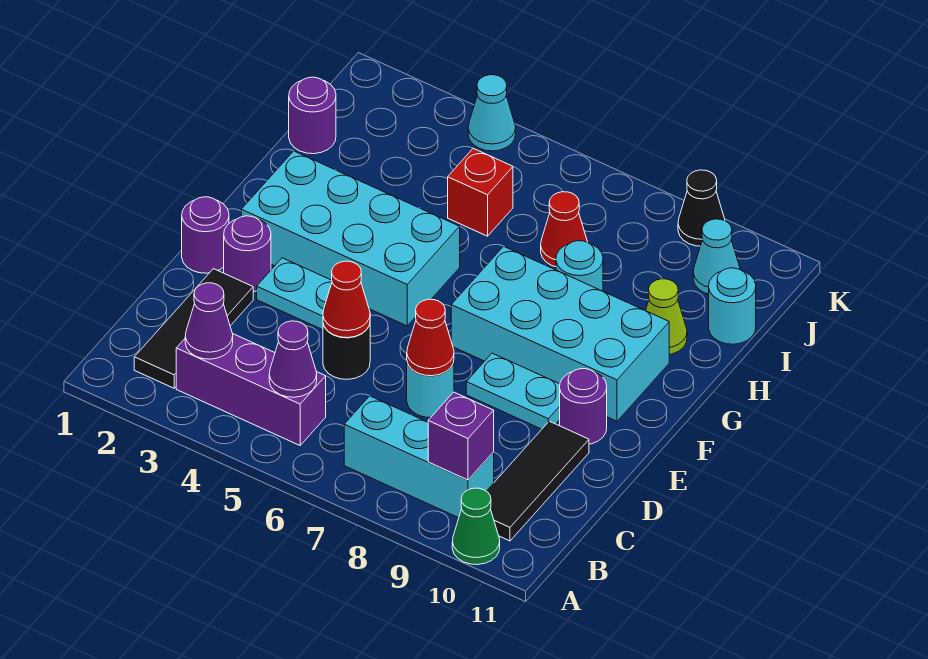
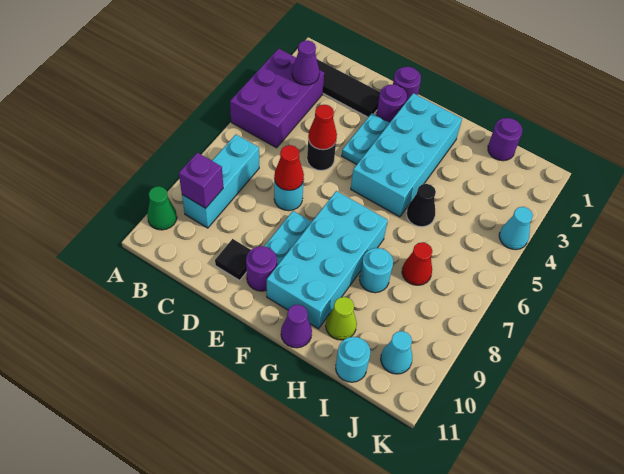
purple 1x3 brick [176,334,326,445] -> purple 2x3 brick [230,48,324,148]
purple 1x1 cone [269,321,317,397] -> purple 1x1 cone moved to [281,305,312,348]
black 1x3 tile [487,421,589,541] -> black 1x1 tile [215,239,251,280]
red 1x1 brick [448,148,513,236] -> none
black 1x1 cone [678,170,725,246] -> black 1x1 cone moved to [406,184,436,227]

